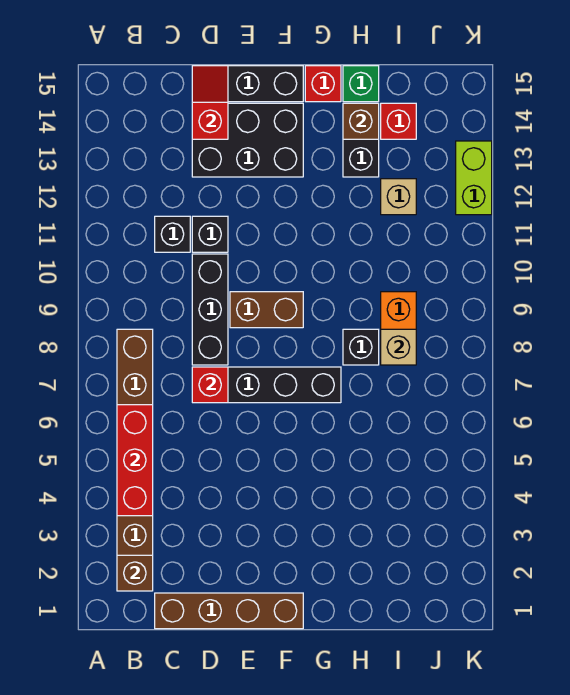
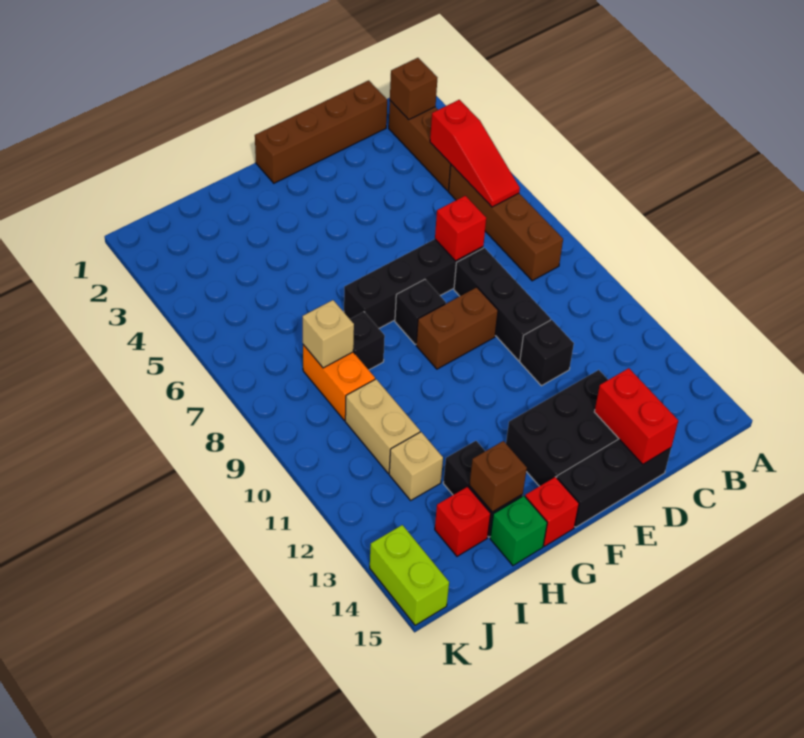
red 1x3 brick [117,405,153,516] -> red 1x3 slope [430,100,520,207]
black 1x1 brick [155,216,190,252] -> black 1x1 brick moved to [395,279,446,344]
red 1x2 slope [192,66,228,139] -> red 1x2 brick [594,368,678,464]
none -> tan 1x2 brick [345,379,420,473]
lime 1x2 brick [456,141,492,215] -> lime 1x2 brick moved to [370,525,449,625]

